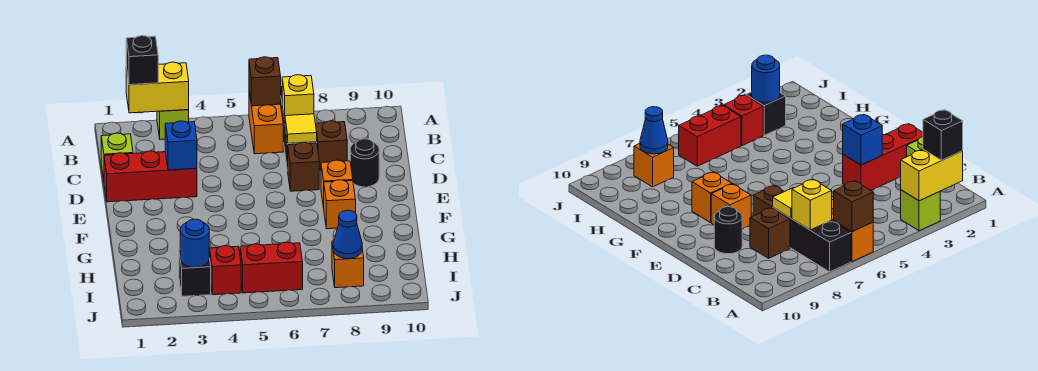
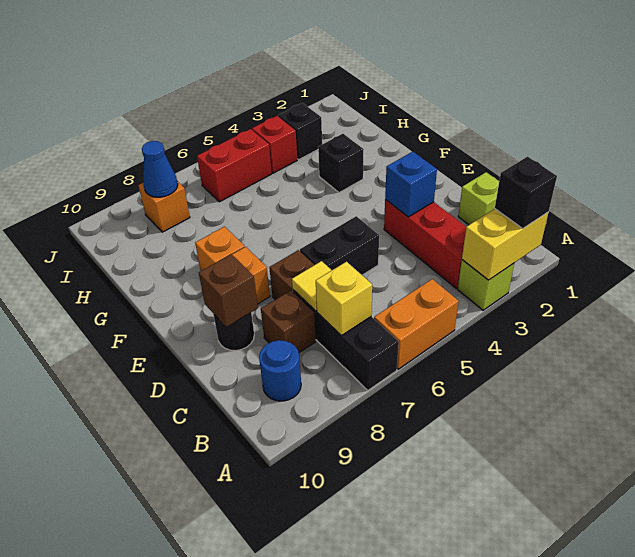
orange 1x2 brick [249,92,283,154] -> orange 1x2 brick turned to [374,279,459,369]
brown 1x1 brick [249,57,281,106] -> brown 1x1 brick moved to [199,254,258,327]
red 1x3 brick [104,151,197,202] -> red 1x3 brick turned to [384,199,466,288]
none -> black 1x2 brick [300,216,379,275]
none -> black 1x1 brick [318,134,364,193]
blue 1x1 round brick [180,219,209,267] -> blue 1x1 round brick moved to [259,340,301,401]

